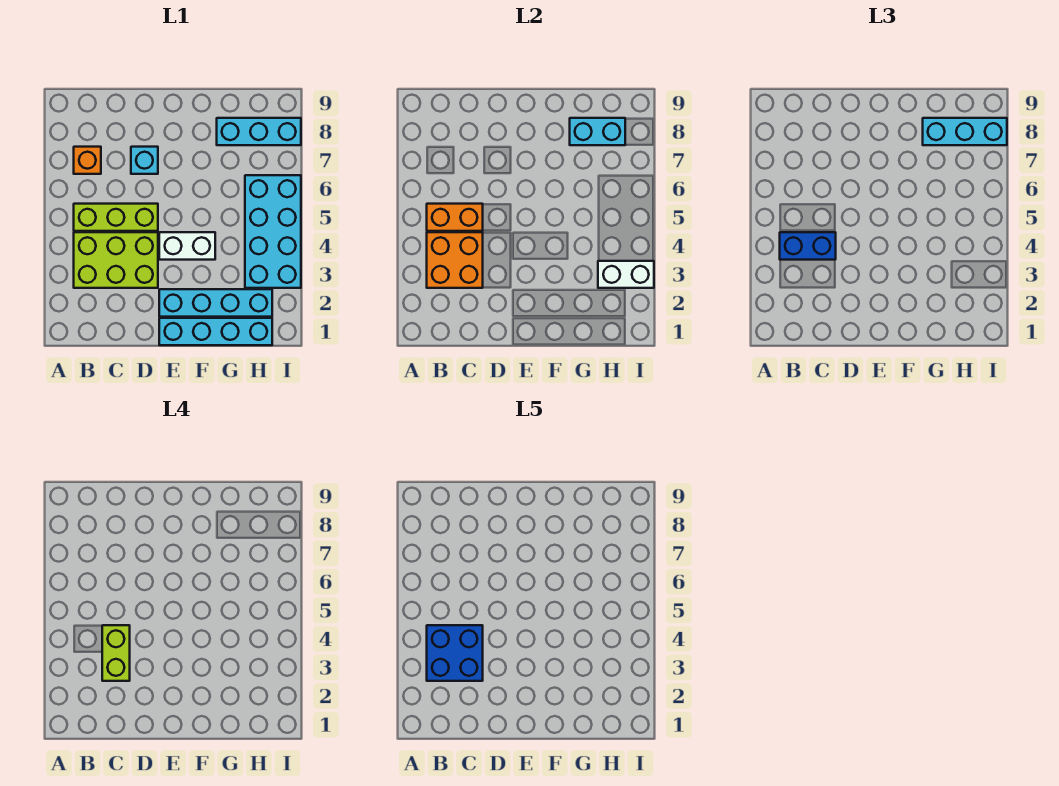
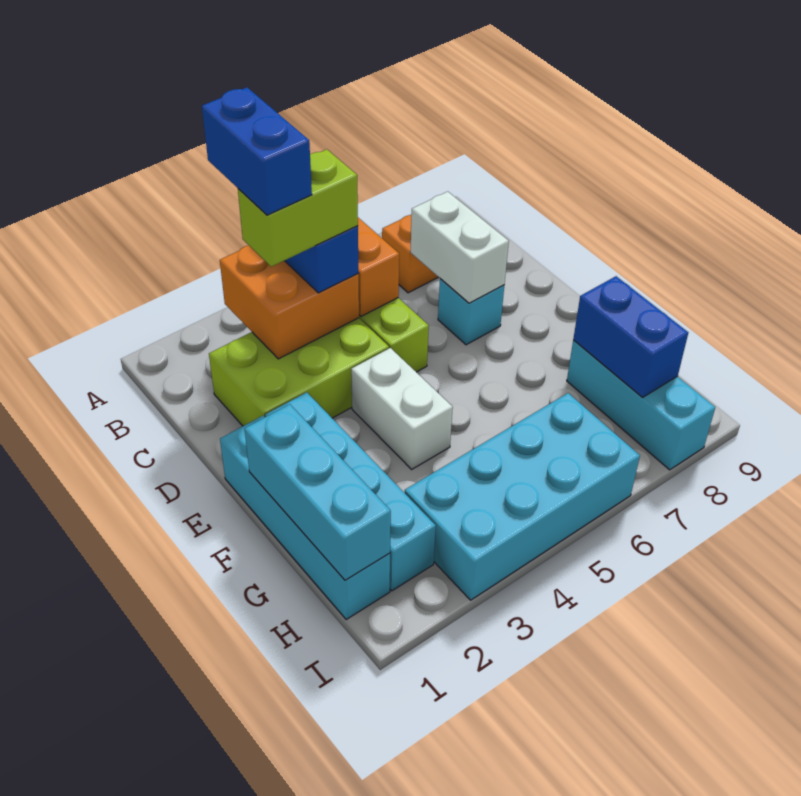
lime 2x3 brick [74,232,158,288] -> lime 2x3 brick turned to [209,318,389,426]
blue 2x2 brick [427,625,483,681] -> blue 1x2 brick [202,87,312,215]
cyan 1x2 brick [570,118,625,145] -> blue 1x2 brick [573,276,688,397]
cyan 1x3 brick [923,118,1007,145] -> cyan 1x3 brick moved to [245,404,391,580]
white 1x2 brick [598,261,654,288] -> white 1x2 brick moved to [411,192,509,303]

